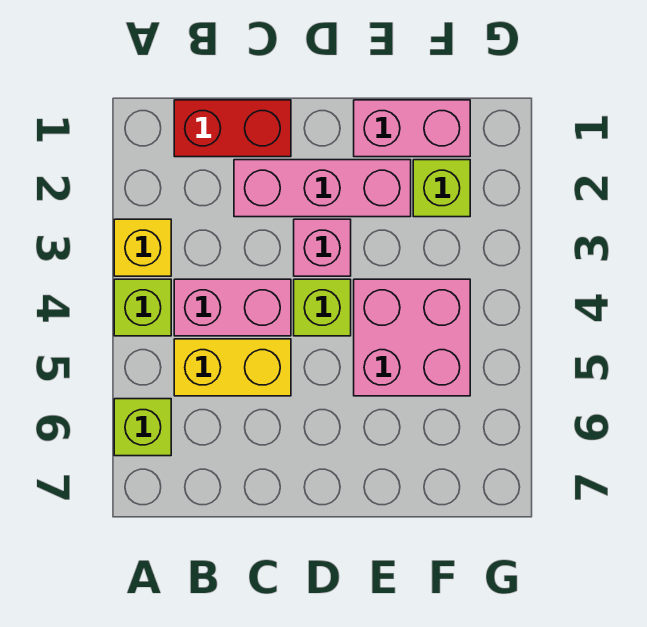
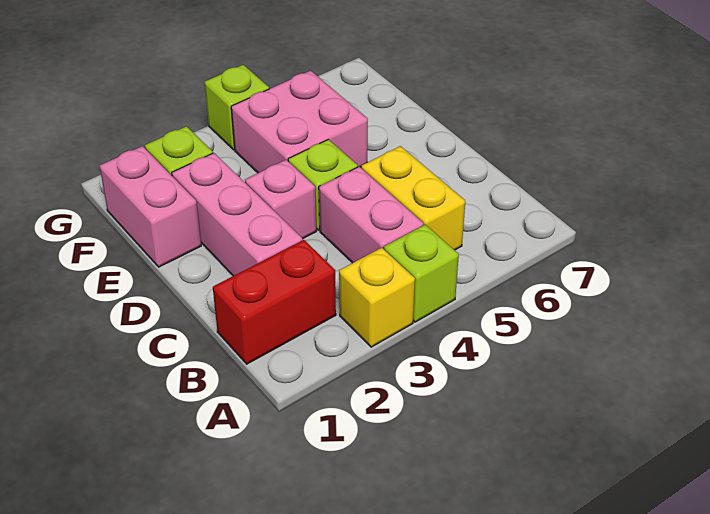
lime 1x1 brick [114,399,171,456] -> lime 1x1 brick moved to [205,65,269,150]
red 1x2 brick [174,100,291,157] -> red 1x2 brick turned to [213,240,336,364]

